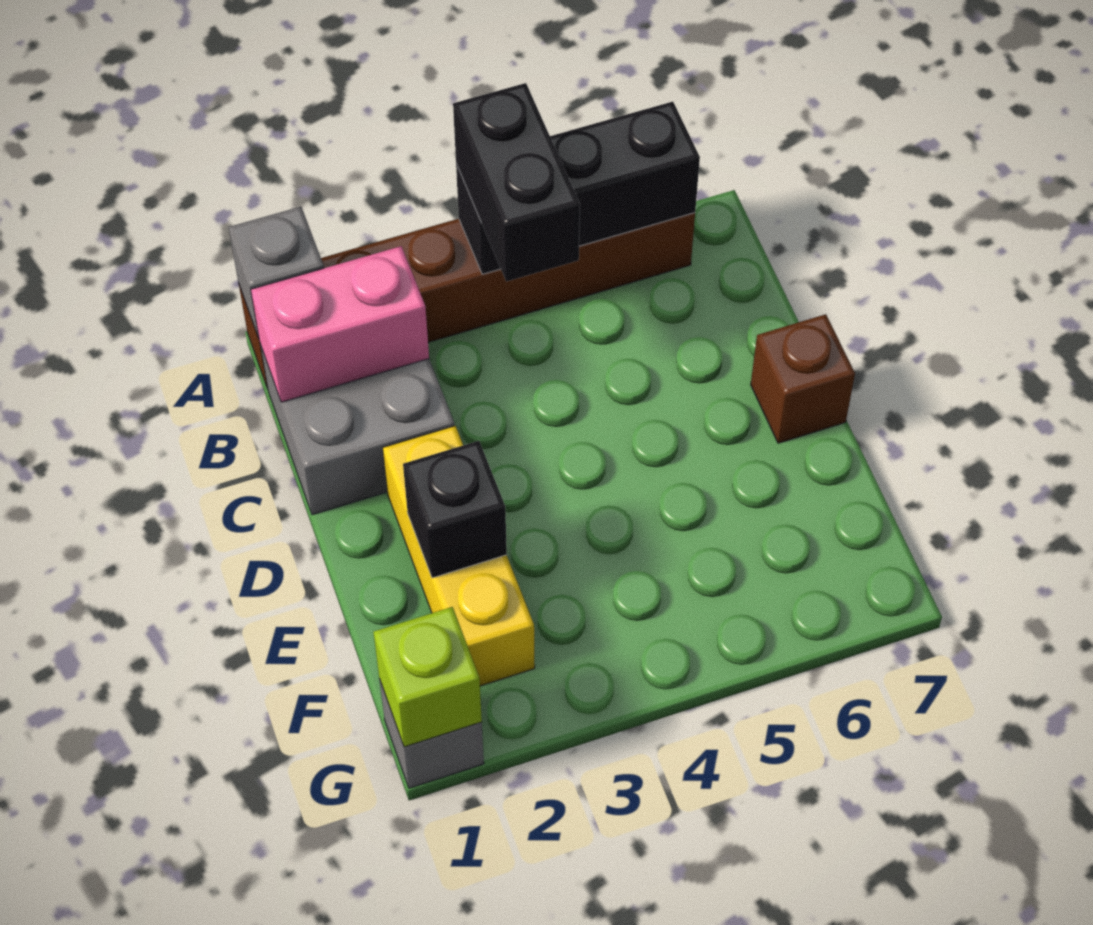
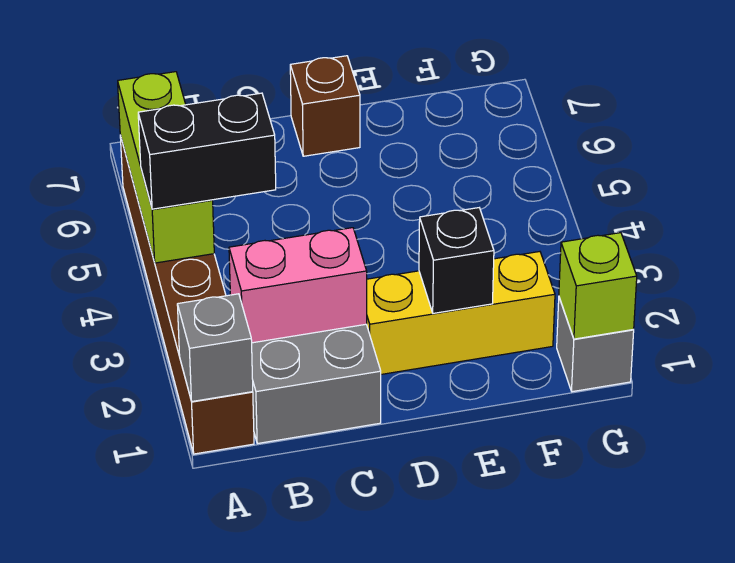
black 1x3 brick [456,102,700,274] -> lime 1x3 brick [118,72,214,263]
pink 1x2 brick [251,246,429,402] -> pink 1x2 brick turned to [229,228,367,343]

